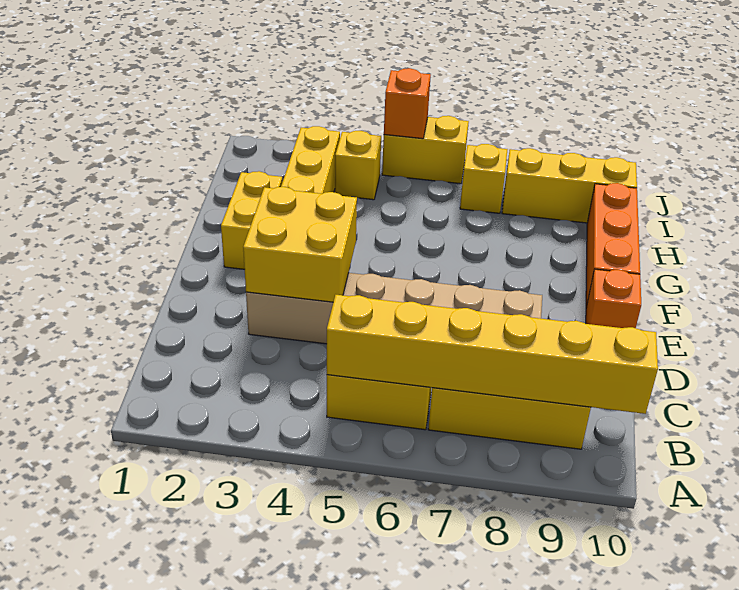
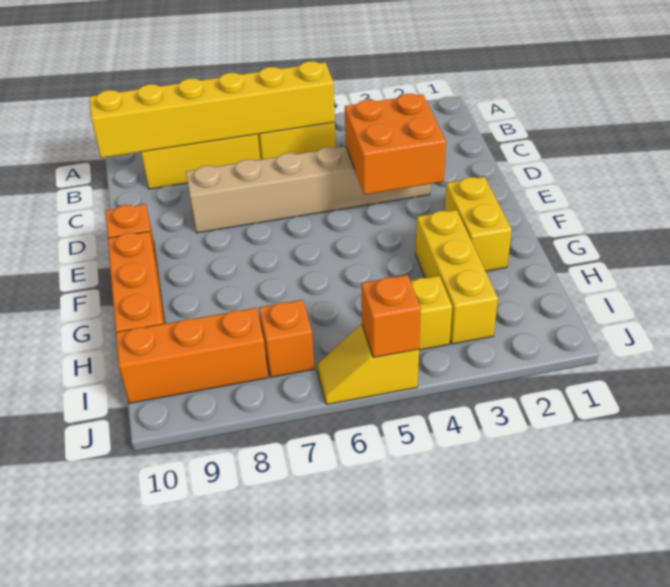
yellow 2x2 brick [243,187,357,302] -> orange 2x2 brick [345,94,446,195]
yellow 1x1 brick [460,144,508,213] -> orange 1x1 brick [259,300,314,377]
yellow 1x3 brick [502,148,637,223] -> orange 1x3 brick [116,308,268,403]
yellow 1x2 brick [382,116,469,184] -> yellow 1x2 slope [317,324,419,405]

